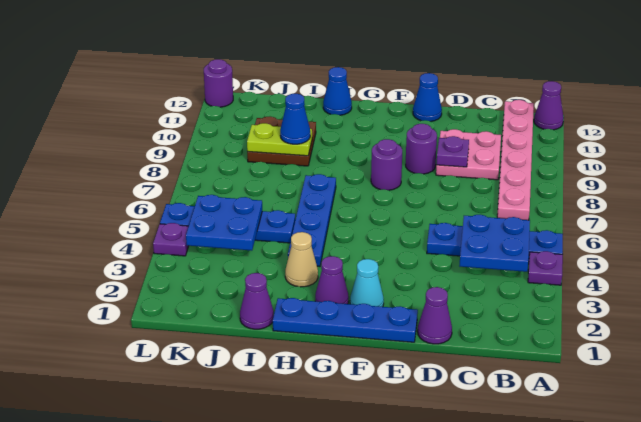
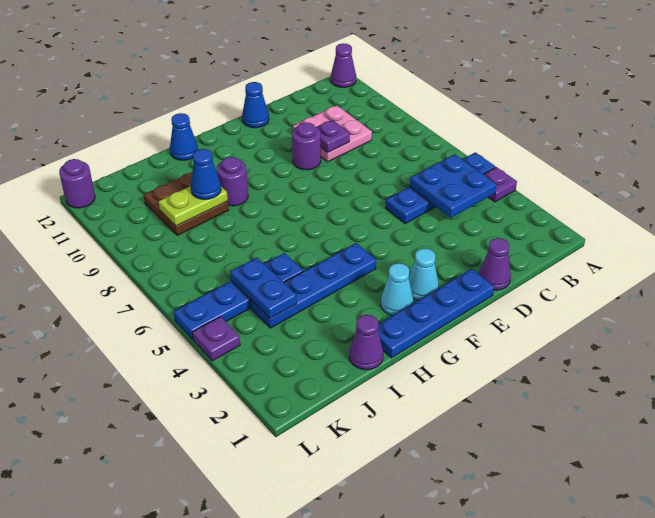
pink 1x6 plate [497,100,534,220] -> none
purple 1x1 round brick [371,139,402,190] -> purple 1x1 round brick moved to [217,157,248,206]
purple 1x1 cone [315,256,349,304] -> cyan 1x1 cone [381,263,413,316]
tan 1x1 cone [285,232,318,287] -> none
blue 1x4 plate [288,174,336,267] -> blue 1x4 plate turned to [251,243,376,328]
blue 2x2 plate [186,195,262,251] -> blue 1x2 plate [230,258,297,319]

